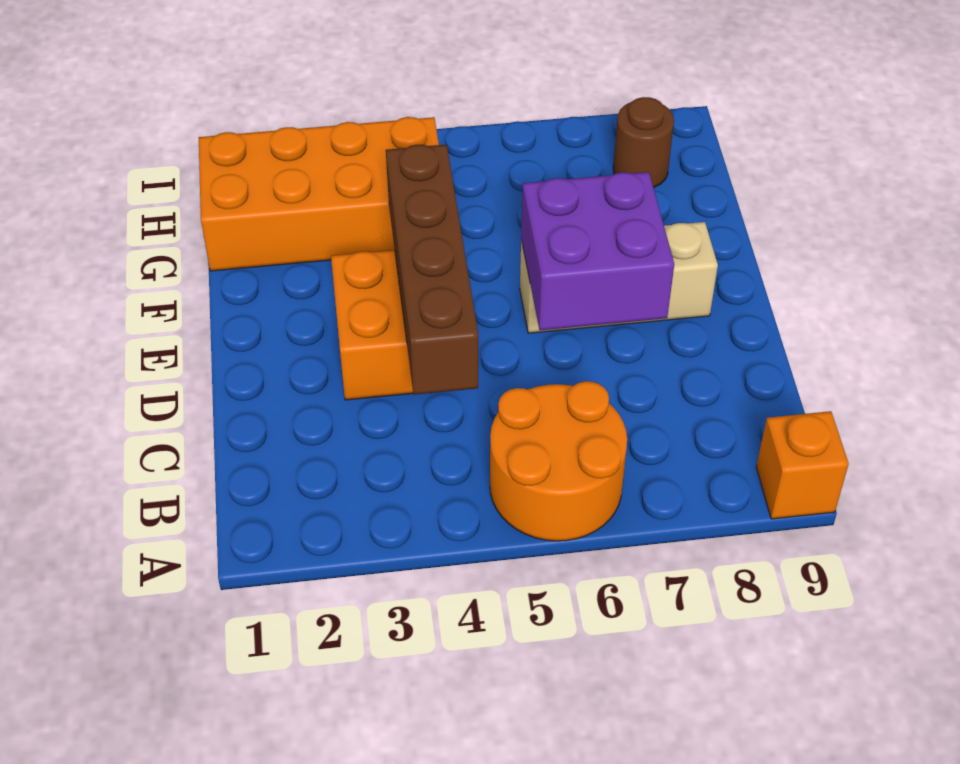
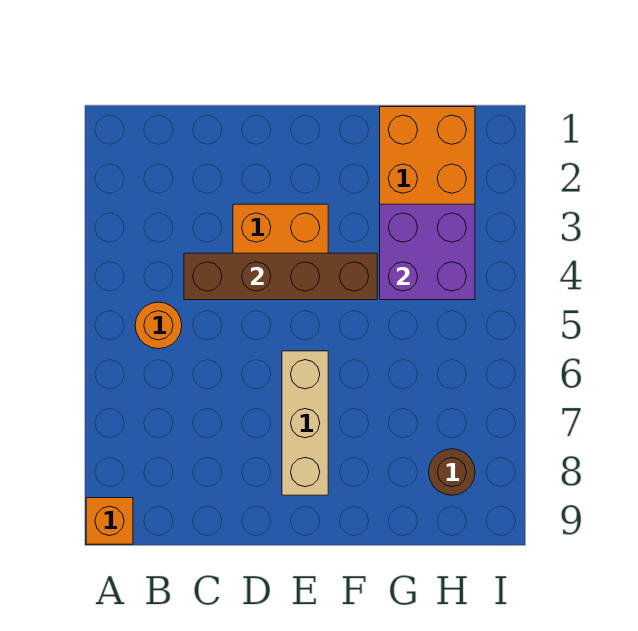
orange 2x2 round brick [490,381,627,541] -> orange 1x1 round brick [135,302,182,349]
purple 2x2 brick [521,172,674,330] -> purple 2x2 brick moved to [380,204,475,300]

